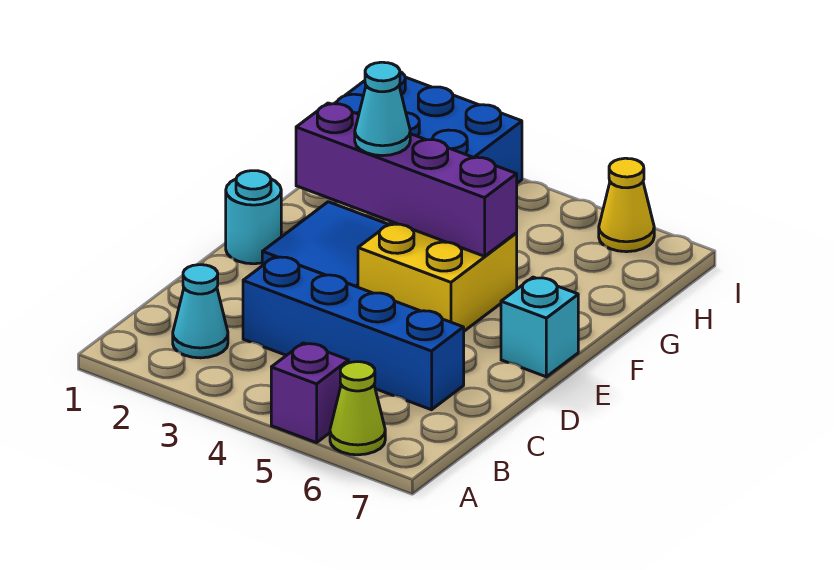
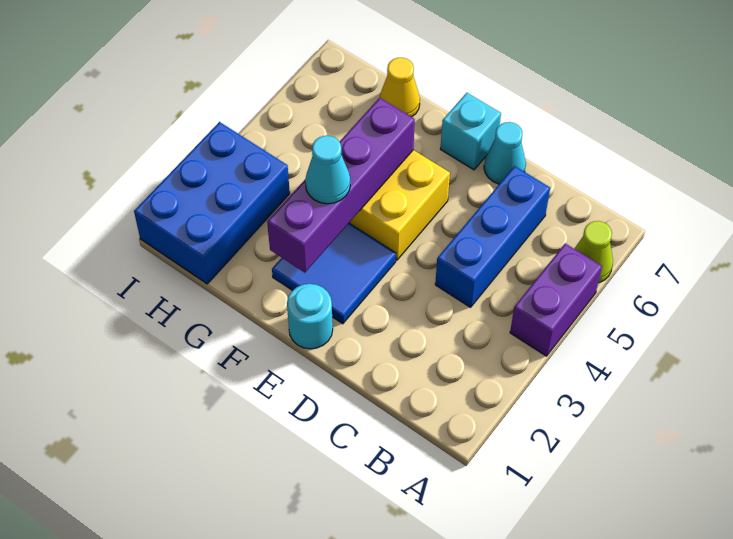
purple 1x1 brick [271,343,349,443] -> purple 1x2 brick [510,244,602,356]
cyan 1x1 cone [173,264,228,358] -> cyan 1x1 cone moved to [484,122,526,184]
blue 1x4 brick [243,256,464,410] -> blue 1x3 brick [435,166,550,307]
yellow 1x1 cone [599,158,654,252] -> yellow 1x1 cone moved to [380,58,420,117]

